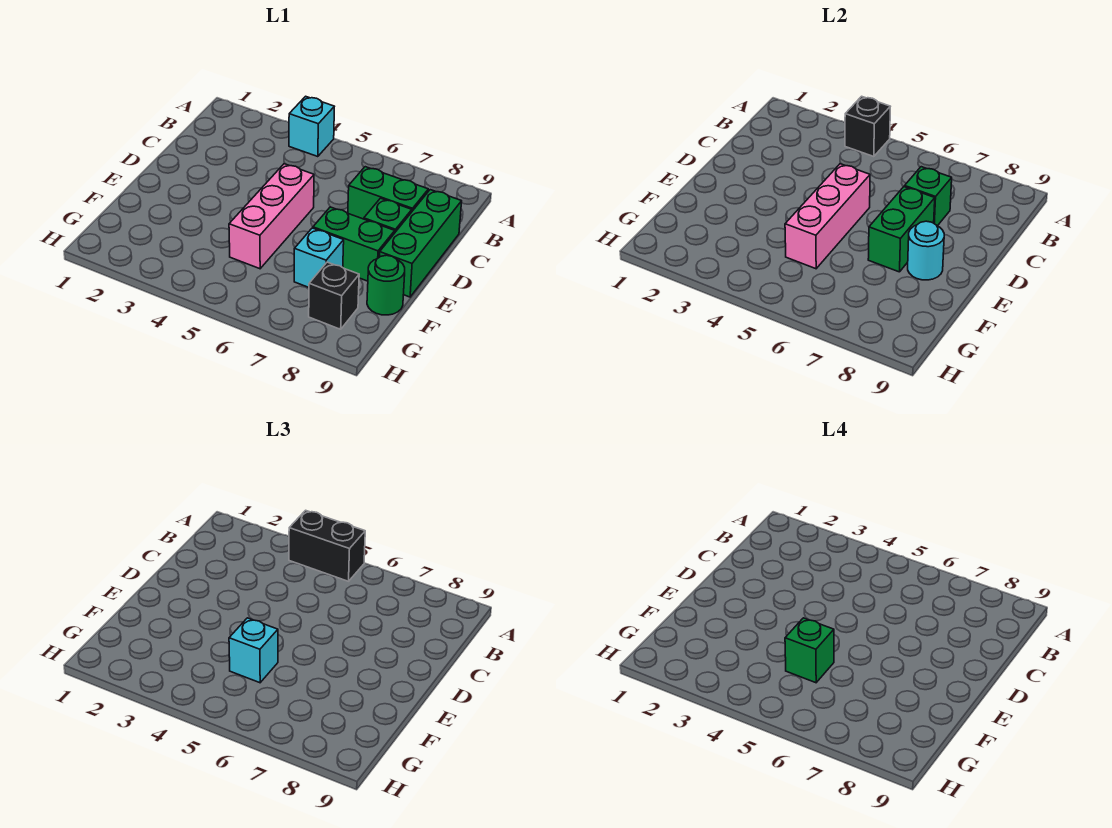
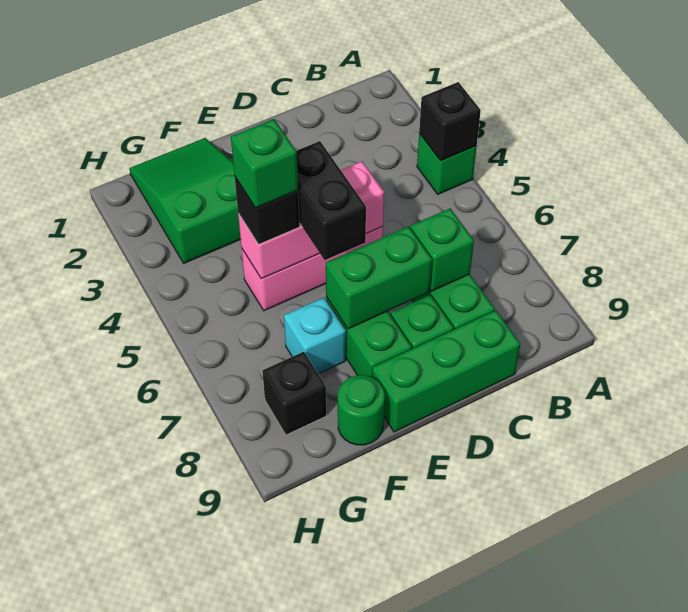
cyan 1x1 brick [289,96,334,157] -> green 1x1 brick [417,133,477,194]
black 1x2 brick [289,510,365,581] -> black 1x2 brick moved to [297,141,366,260]
cyan 1x1 round brick [908,221,944,280] -> none
none -> green 2x3 slope [129,138,241,263]
cyan 1x1 brick [229,618,278,683] -> black 1x1 brick [235,177,300,244]

